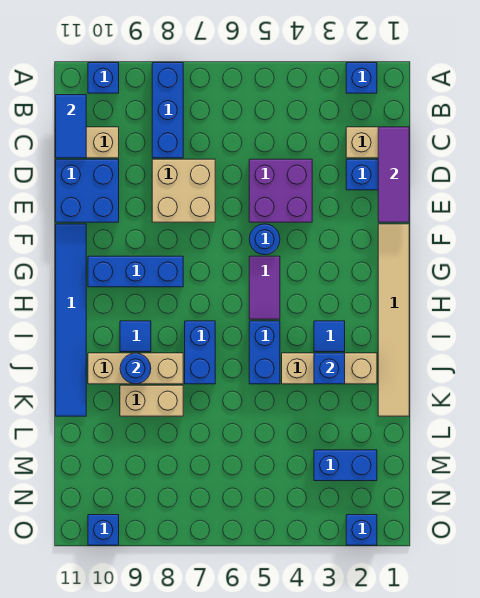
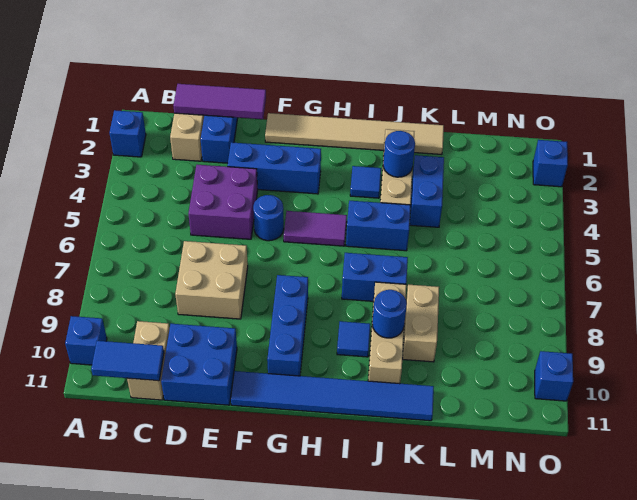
blue 1x3 brick [152,63,183,158] -> blue 1x3 brick moved to [227,142,321,194]
blue 1x1 brick [314,353,345,384] -> blue 1x1 round brick [383,131,415,177]
blue 1x2 brick [314,450,377,481] -> blue 1x2 brick moved to [410,155,444,227]

